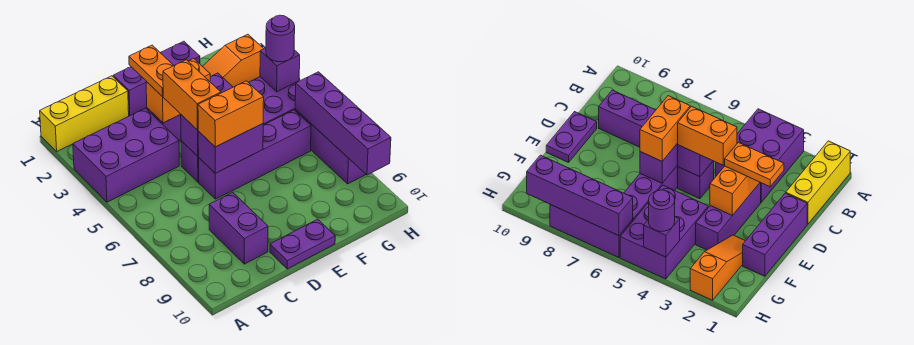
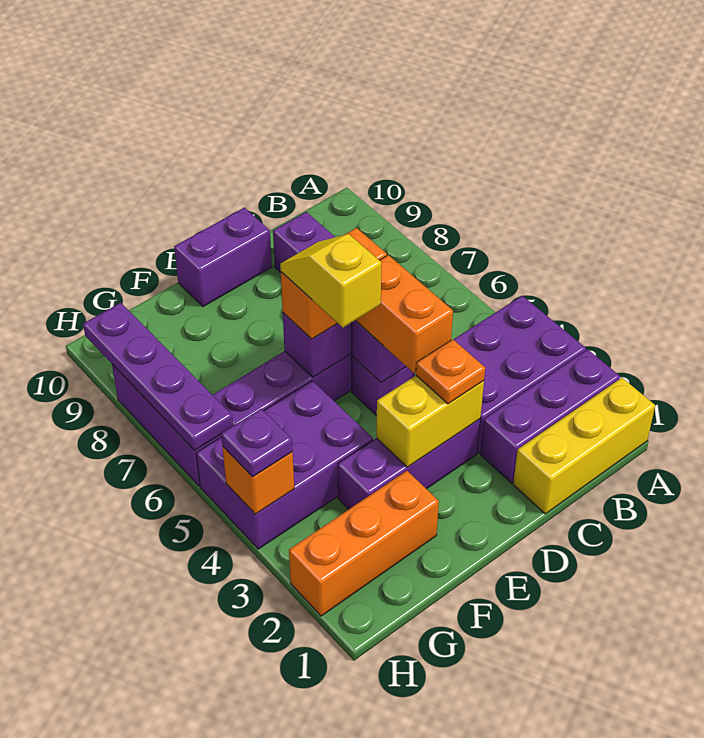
purple 1x3 brick [113,41,200,116] -> purple 1x3 brick moved to [480,350,620,483]
orange 1x2 plate [129,45,174,97] -> orange 1x1 plate [416,339,485,404]
orange 1x2 brick [146,58,210,123] -> yellow 1x2 brick [376,376,484,467]
purple 1x2 plate [270,219,335,269] -> purple 1x2 brick [174,208,272,307]
none -> yellow 1x2 slope [280,234,382,327]
orange 1x3 slope [202,34,264,87] -> orange 1x3 brick [289,471,439,616]
purple 1x1 brick [260,48,300,92] -> orange 1x1 brick [223,447,294,514]
purple 1x1 round brick [266,15,295,62] -> purple 1x1 plate [221,409,293,477]
purple 1x4 brick [295,72,391,175] -> purple 1x4 plate [83,303,233,450]

